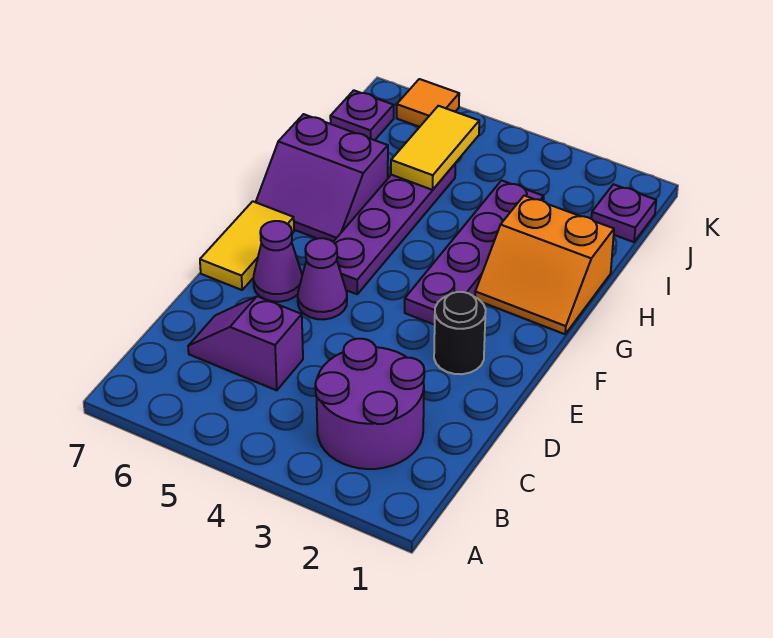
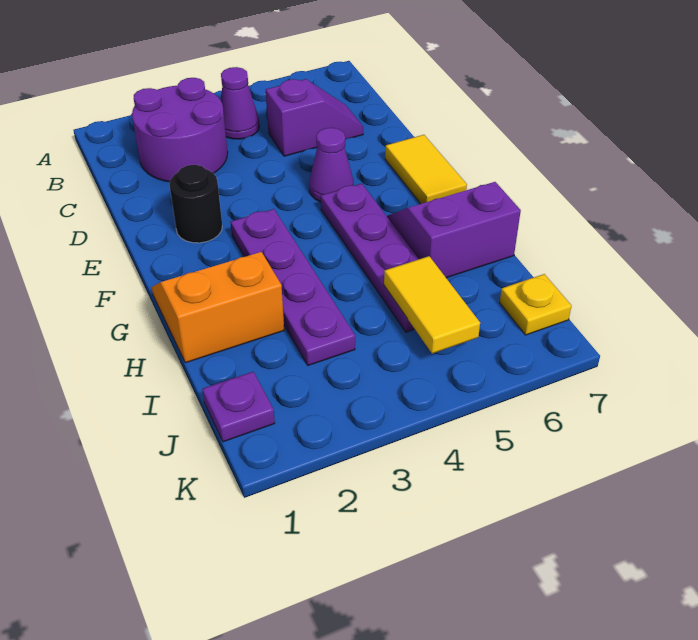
purple 1x1 cone [253,221,302,302] -> purple 1x1 cone moved to [221,67,259,139]
purple 1x1 plate [330,90,394,140] -> yellow 1x1 plate [500,274,571,335]
orange 1x1 tile [397,79,459,127] -> none

